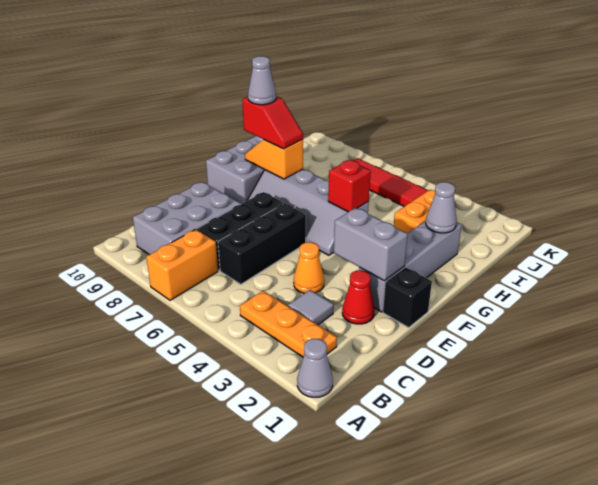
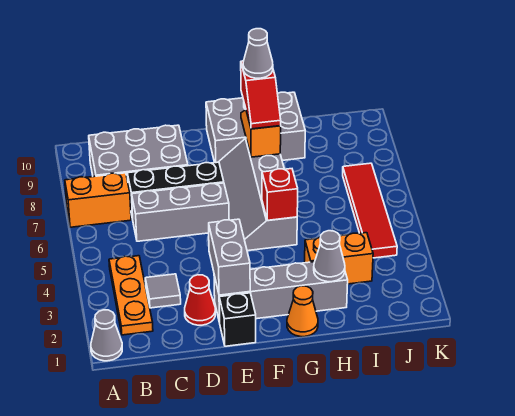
black 1x3 brick [218,203,306,284] -> grey 1x3 brick [132,183,229,241]
orange 1x1 cone [294,242,324,293] -> orange 1x1 cone moved to [287,286,318,337]

